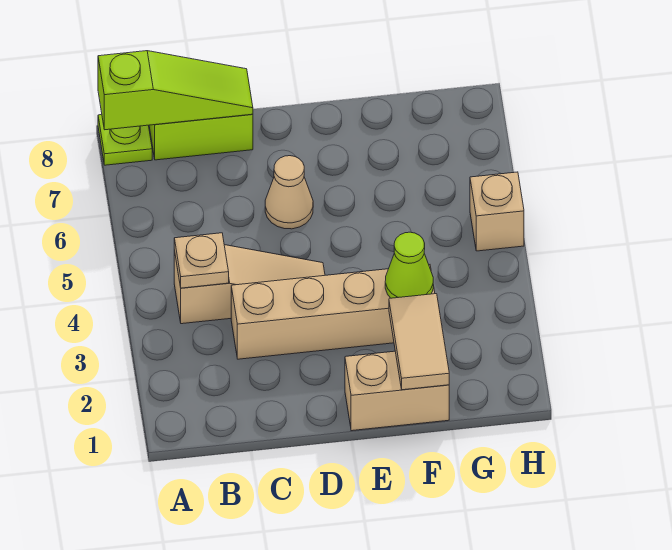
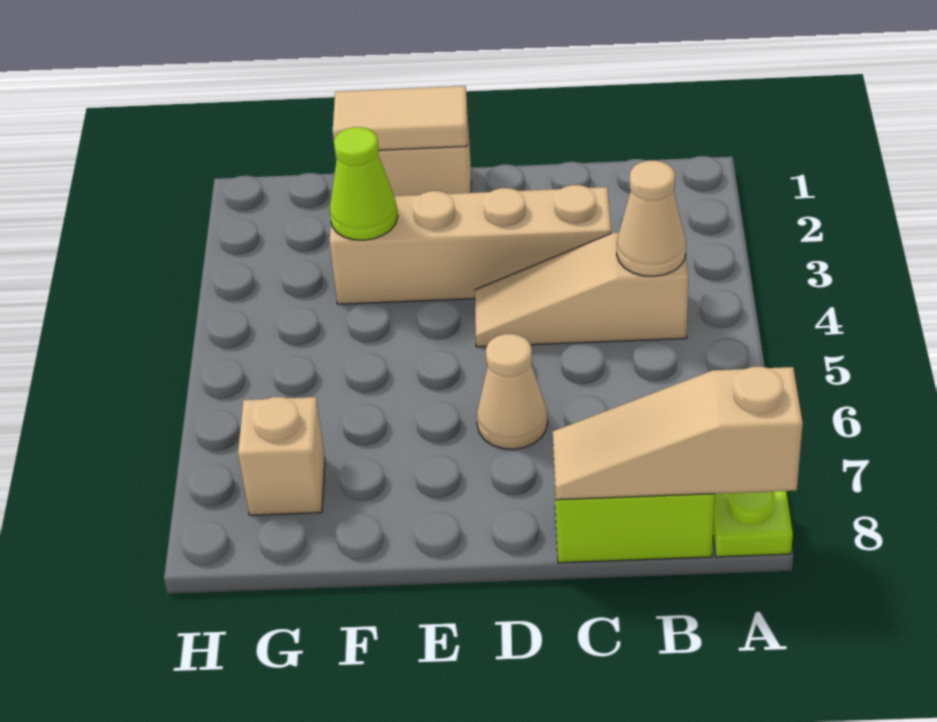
lime 1x3 slope [98,51,253,130] -> tan 1x3 slope [553,366,803,500]
tan 1x1 plate [174,233,229,288] -> tan 1x1 cone [617,160,686,276]
tan 1x2 tile [389,294,449,390] -> tan 1x2 tile turned to [333,86,467,150]
tan 1x1 brick [470,172,524,251] -> tan 1x1 brick moved to [238,397,325,515]

